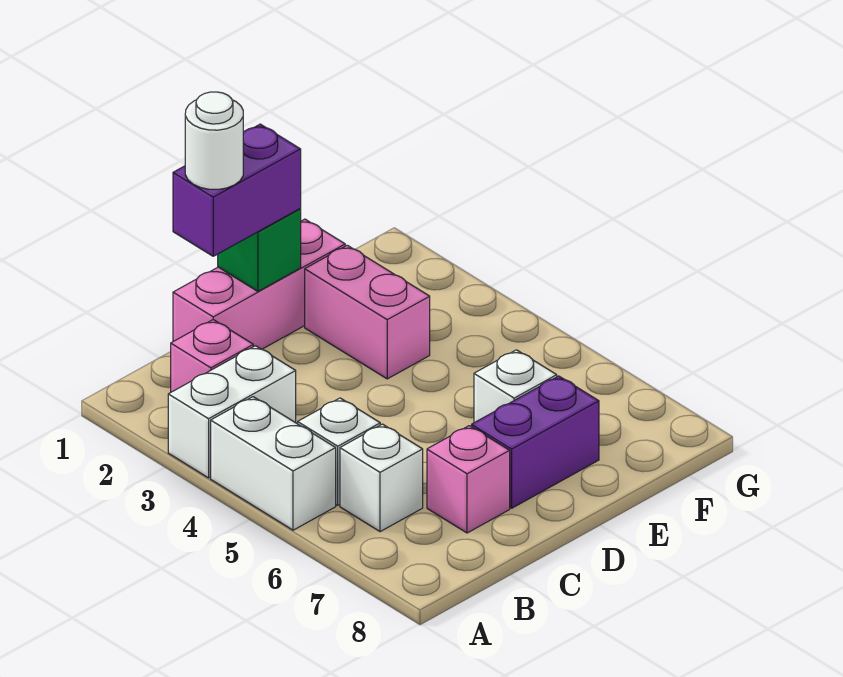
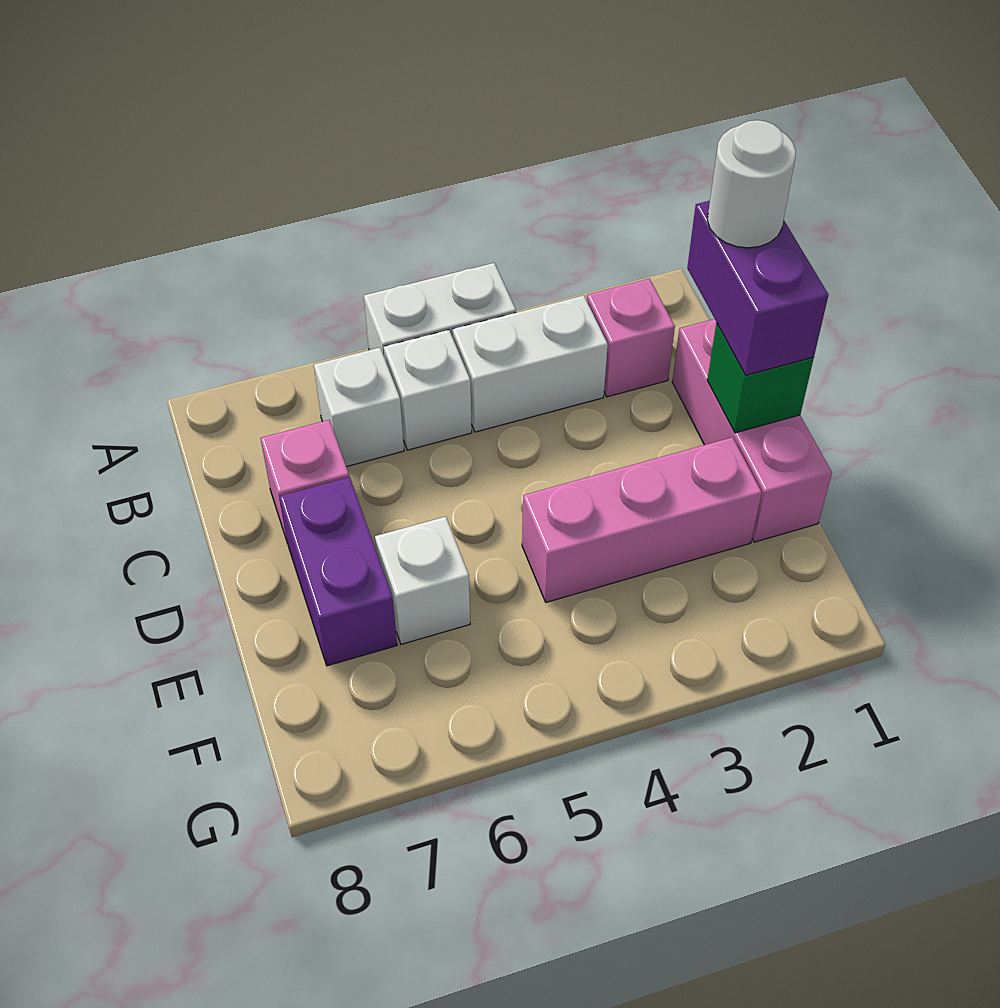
white 1x2 brick [168,346,296,478] -> white 1x2 brick turned to [453,295,608,432]
pink 1x2 brick [305,245,430,379] -> pink 1x3 brick [522,437,762,602]

